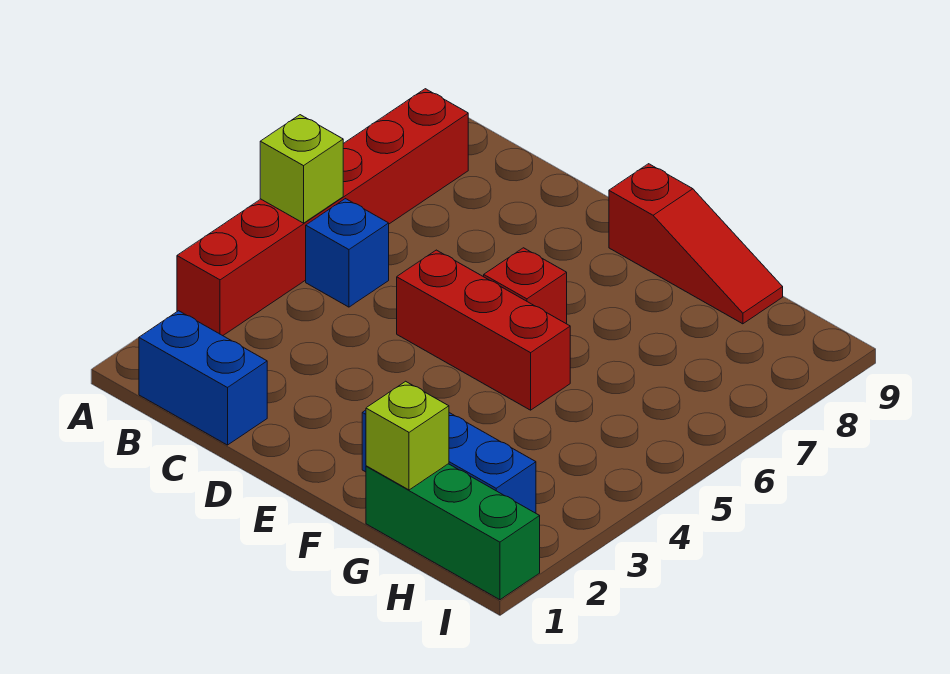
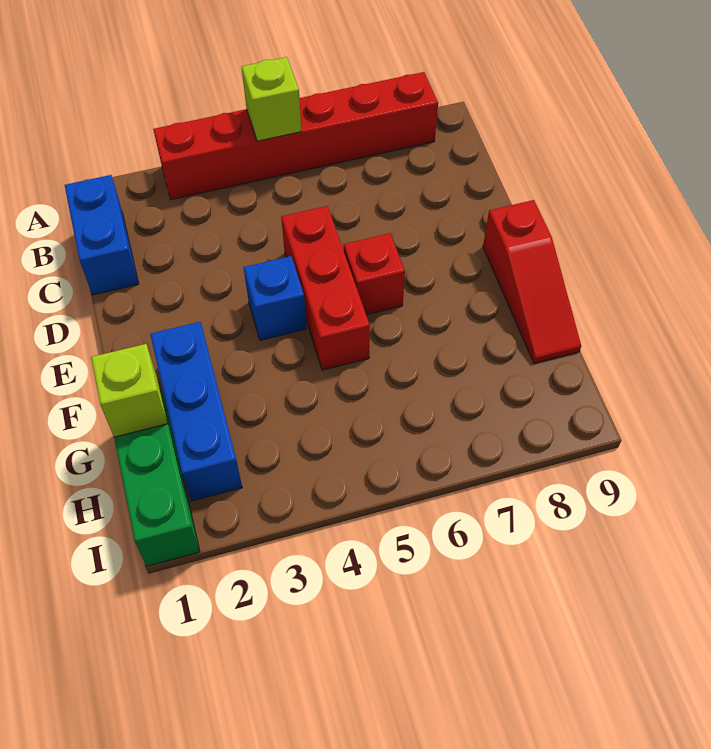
blue 1x1 brick [306,199,389,307] -> blue 1x1 brick moved to [243,256,306,340]

